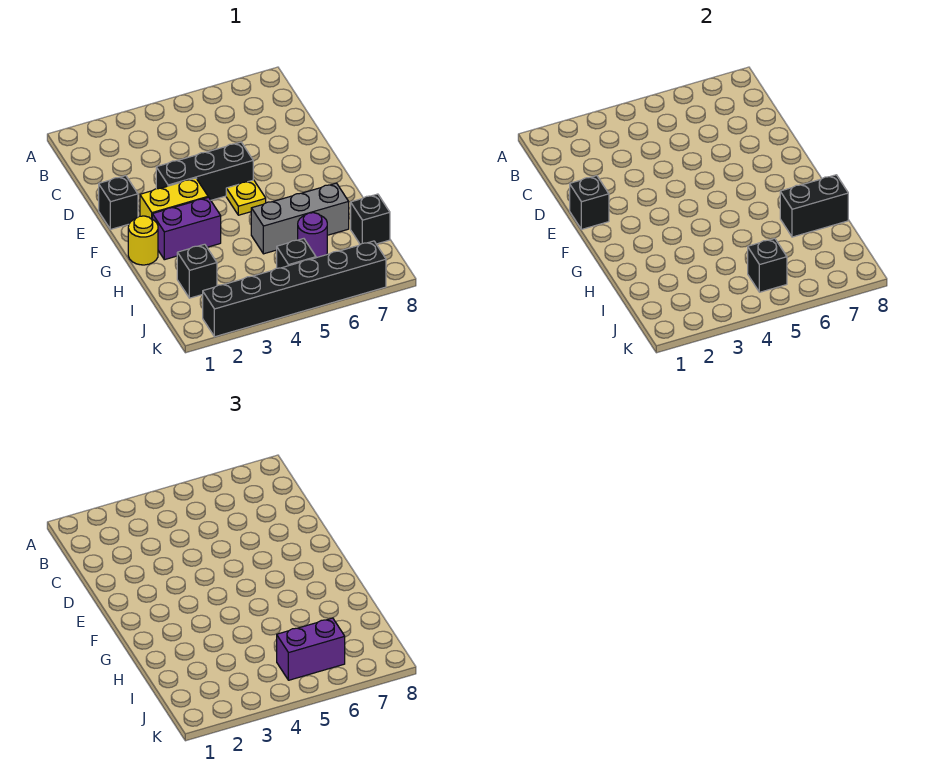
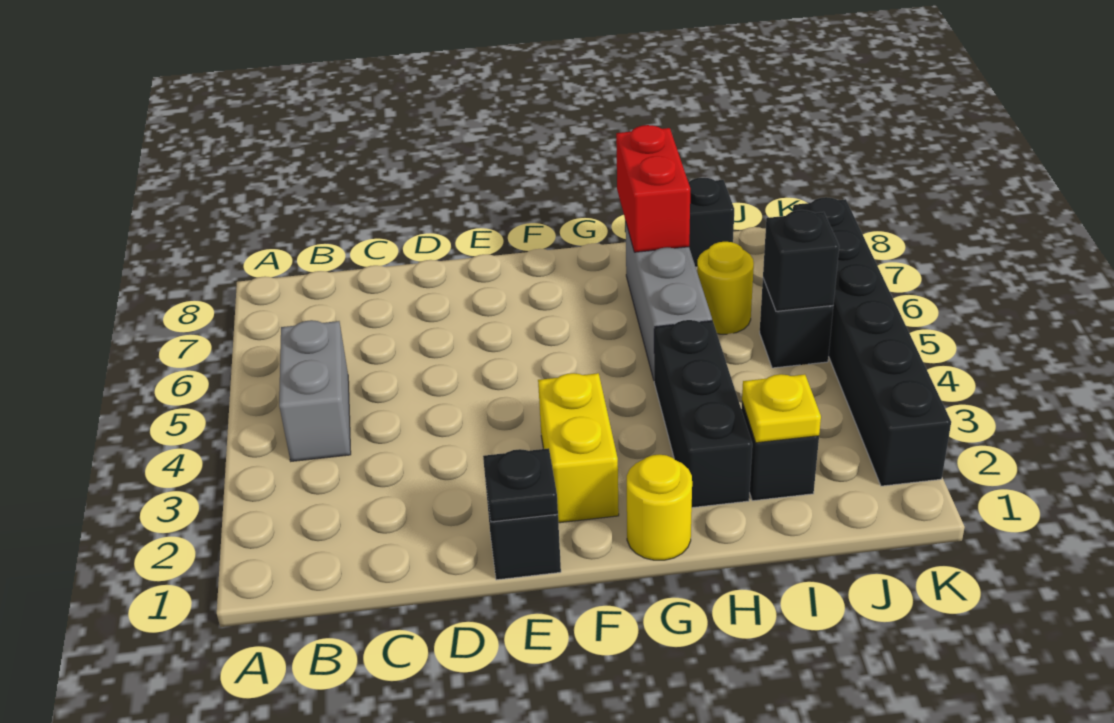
none -> grey 1x2 brick [279,320,351,461]
black 1x1 brick [570,176,609,230] -> black 1x1 plate [483,448,558,522]
black 1x3 brick [156,142,253,200] -> black 1x3 brick moved to [654,320,752,508]
yellow 1x1 plate [226,180,266,215] -> yellow 1x1 plate moved to [742,374,821,443]
purple 1x2 brick [152,197,221,260] -> none
black 1x2 brick [780,175,848,237] -> red 1x2 brick [616,125,690,252]
purple 1x1 round brick [298,213,327,258] -> yellow 1x1 round brick [697,242,754,334]
purple 1x2 brick [277,618,345,680] -> none

